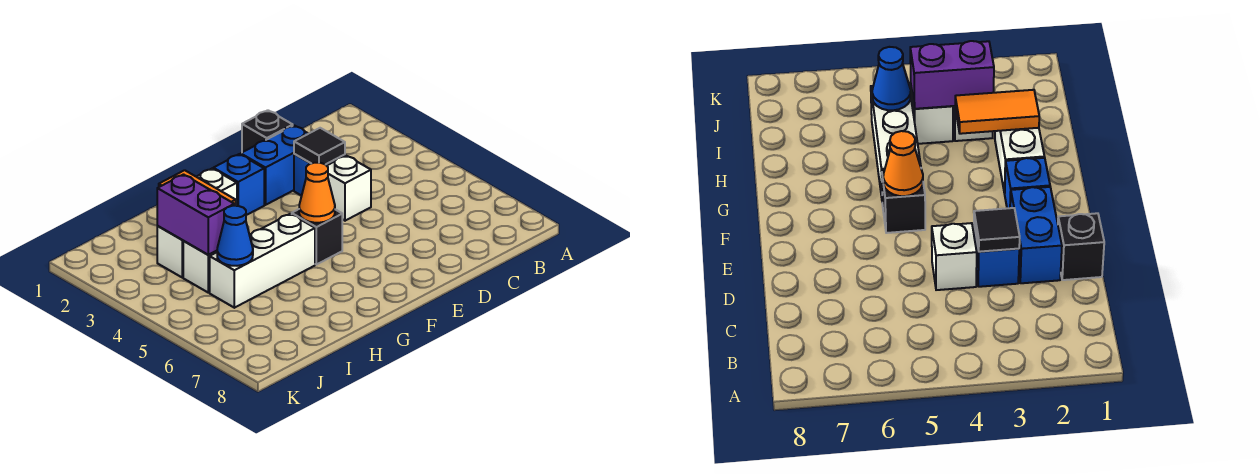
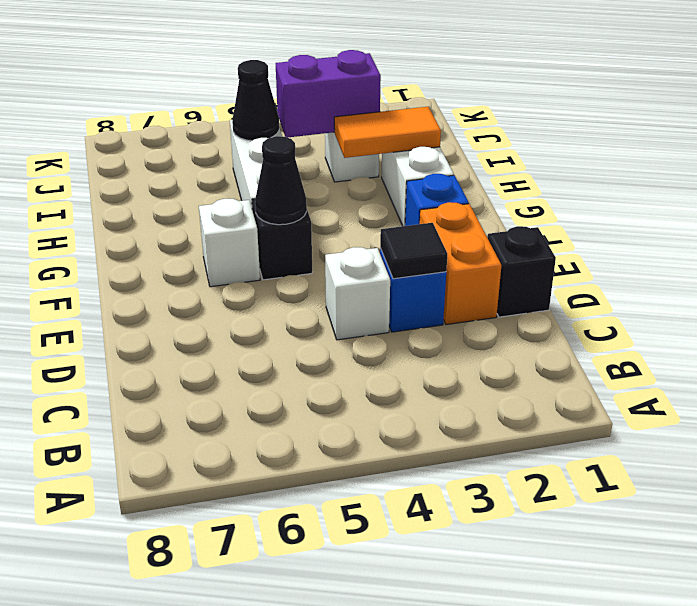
blue 1x2 brick [241,125,308,205] -> orange 1x2 brick [420,202,501,325]
orange 1x1 cone [299,163,335,223] -> black 1x1 cone [255,136,307,225]
white 1x1 brick [183,241,217,293] -> white 1x1 brick moved to [199,199,260,287]
blue 1x1 cone [217,206,253,266] -> black 1x1 cone [232,60,279,141]

